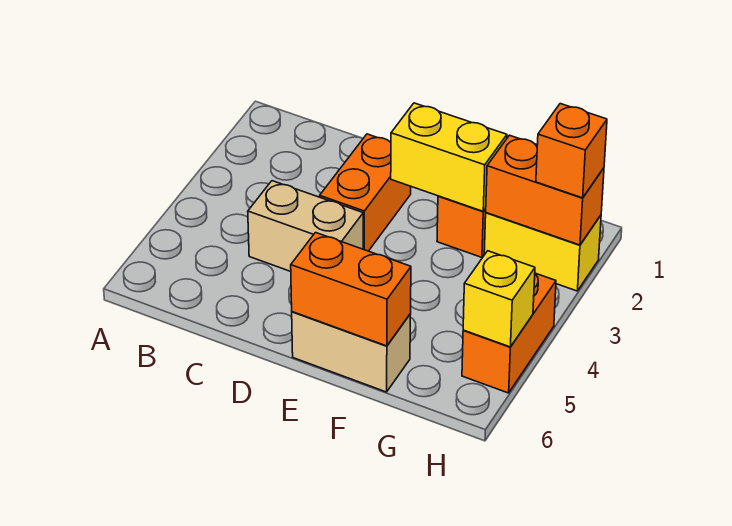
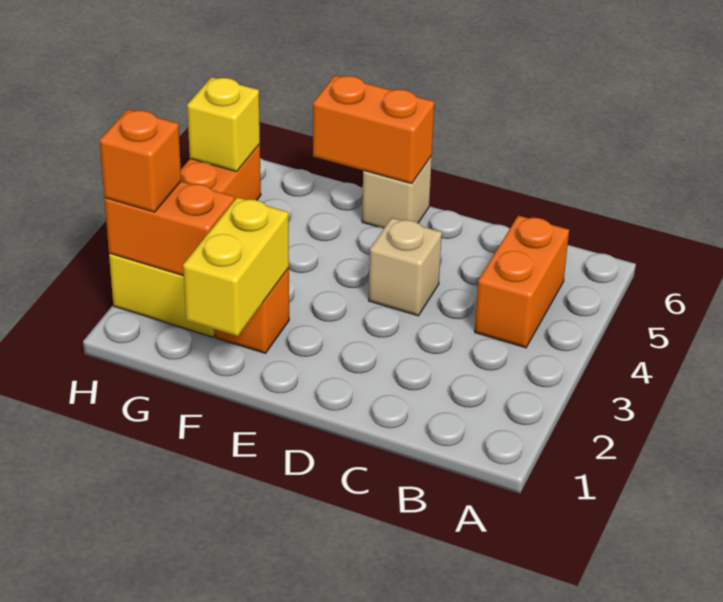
tan 1x2 brick [248,181,363,271] -> tan 1x1 brick [369,218,442,316]
orange 1x2 brick [320,134,411,251] -> orange 1x2 brick moved to [475,216,569,348]
yellow 1x2 brick [391,103,507,211] -> yellow 1x2 brick turned to [183,197,289,336]
tan 1x2 brick [292,312,411,392] -> tan 1x1 brick [362,156,432,228]

